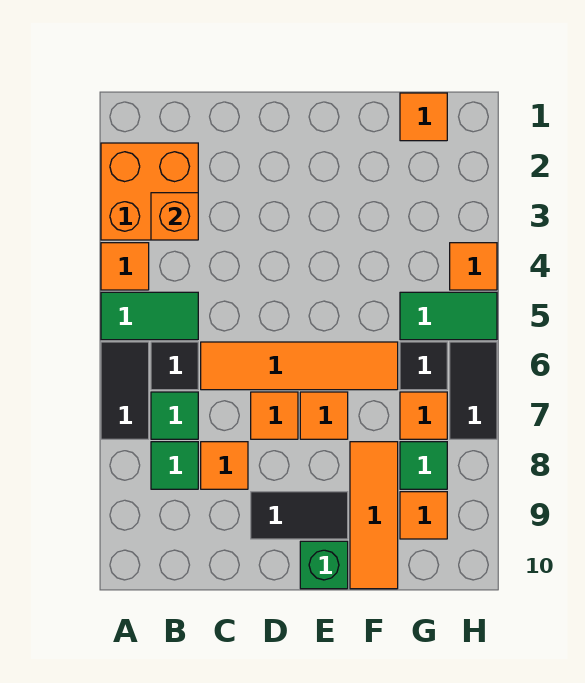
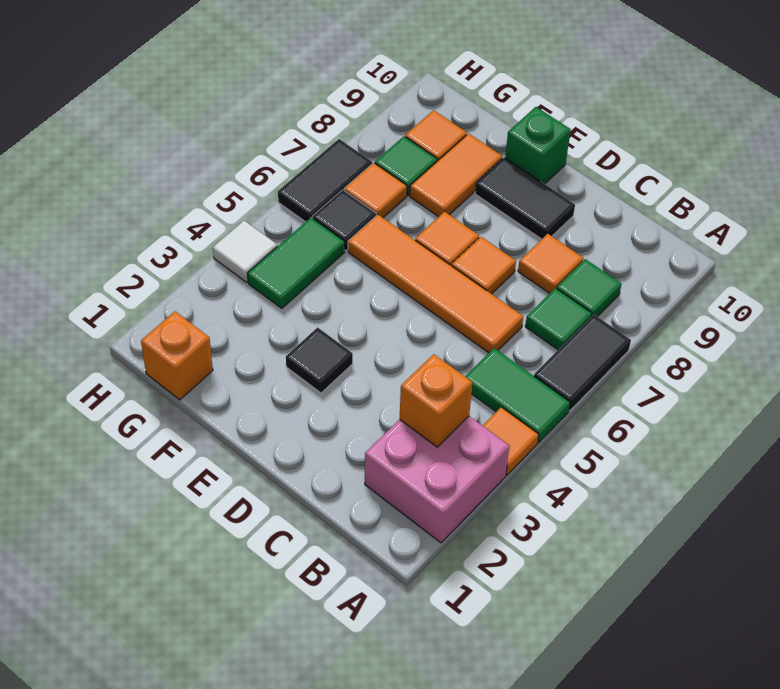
orange 2x2 brick [101,143,198,240] -> pink 2x2 brick [365,416,509,543]
black 1x1 tile [151,342,198,390] -> black 1x1 tile moved to [286,327,353,393]
orange 1x3 tile [350,442,398,589] -> orange 1x2 tile [410,134,502,217]
orange 1x1 tile [400,93,447,141] -> orange 1x1 brick [141,311,213,400]
green 1x2 tile [400,292,497,340] -> green 1x2 tile turned to [248,218,345,308]
orange 1x1 tile [450,243,497,290] -> white 1x1 tile [213,221,277,282]

